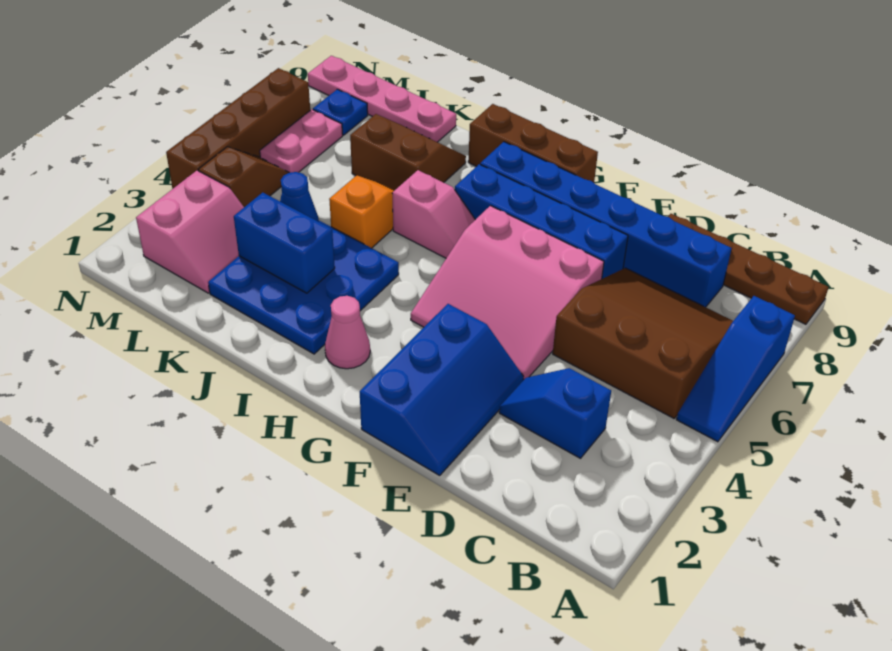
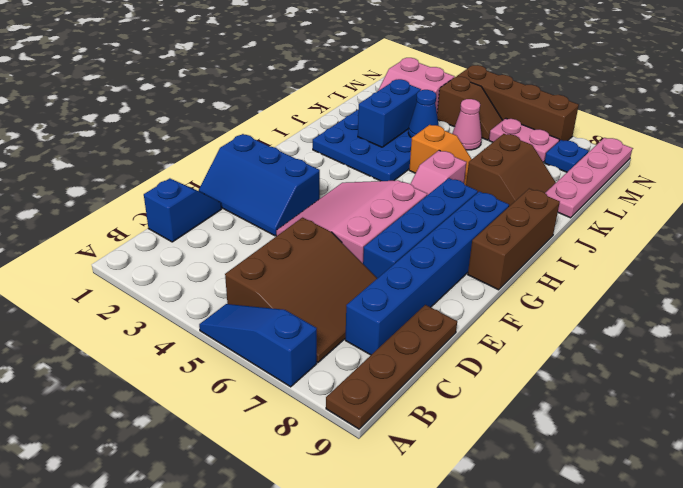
blue 1x2 slope [499,368,611,458] -> blue 1x2 slope moved to [144,178,222,242]
pink 1x1 cone [325,296,370,369] -> pink 1x1 cone moved to [452,99,482,150]

